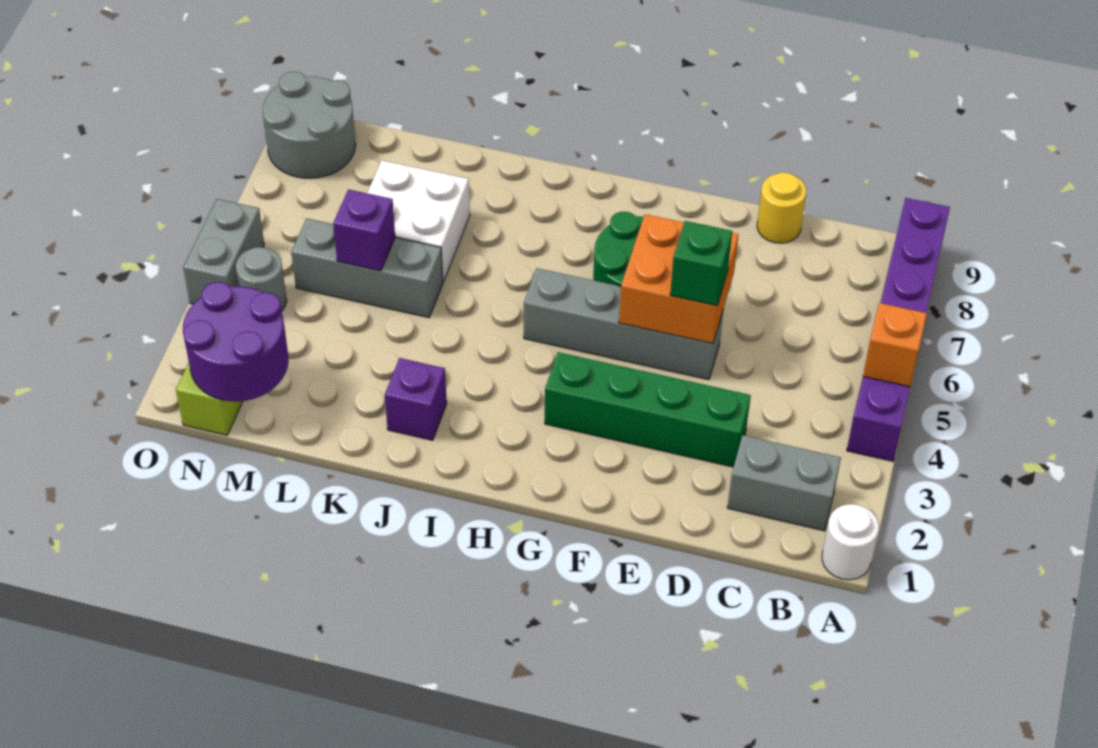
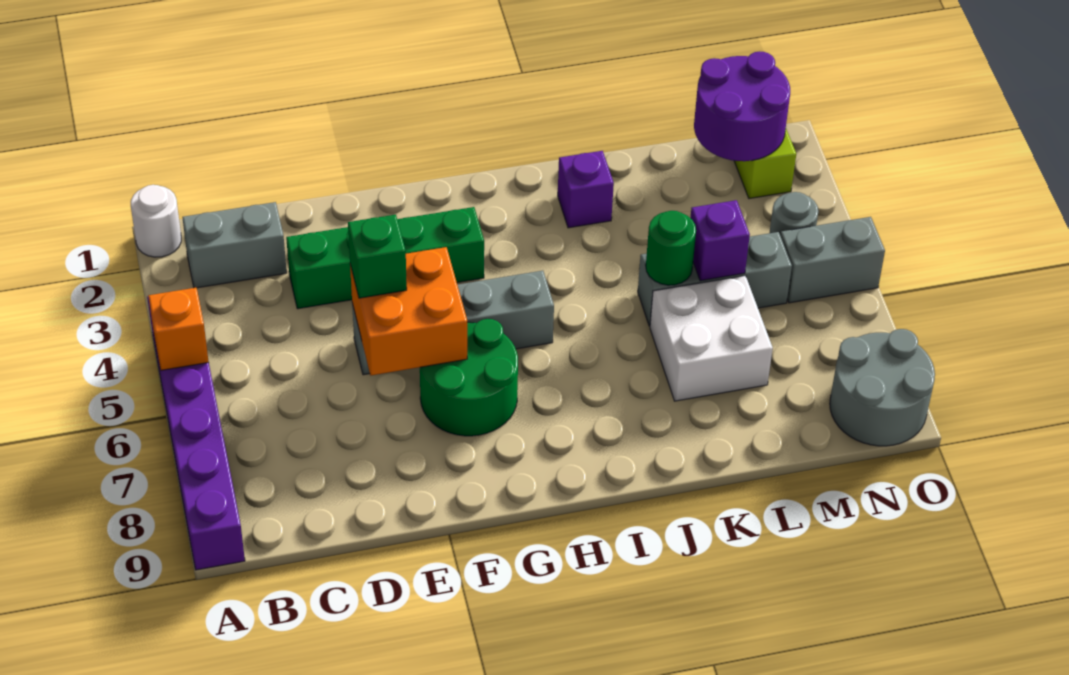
yellow 1x1 round brick [757,173,806,243] -> none
none -> green 1x1 round brick [646,211,696,285]
grey 1x2 brick [183,199,264,304] -> grey 1x2 brick turned to [780,217,885,303]

